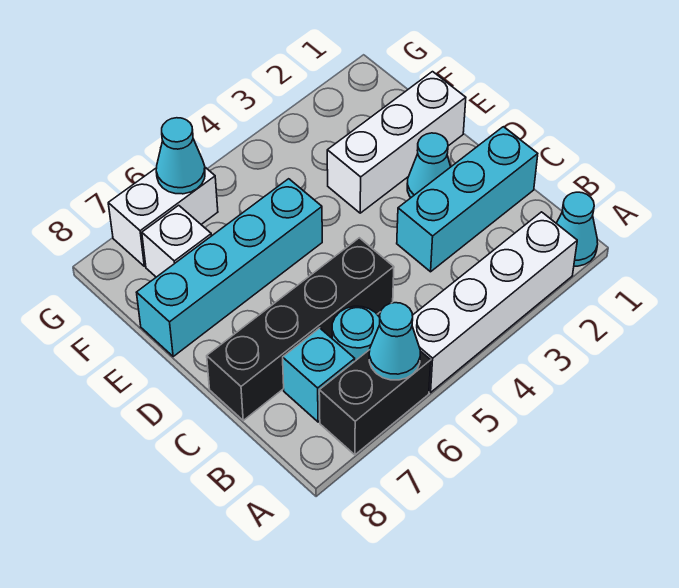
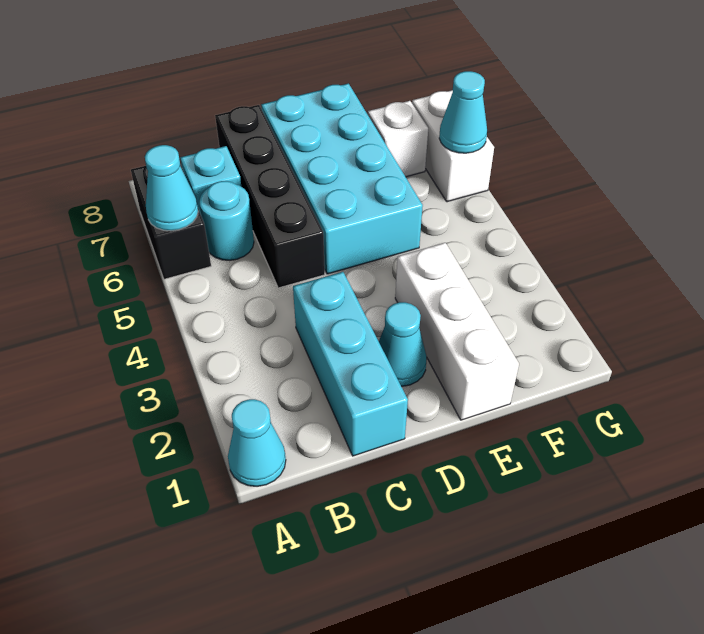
white 1x4 brick [412,212,577,392] -> none
cyan 1x4 brick [136,179,322,356] -> cyan 2x4 brick [261,83,423,274]

